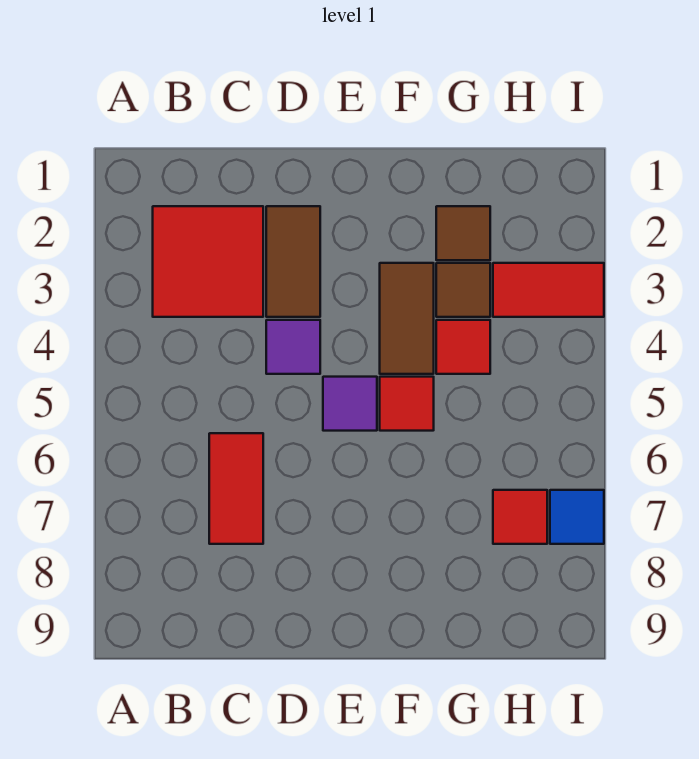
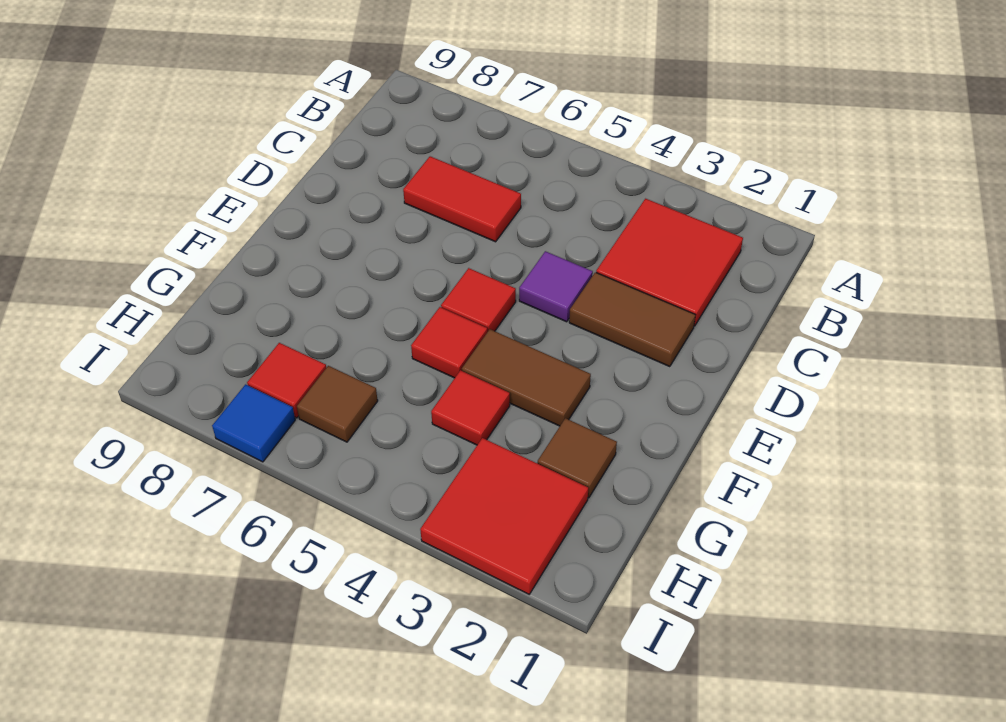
purple 1x1 tile [323,377,377,431] -> red 1x1 tile [441,268,516,332]
brown 1x1 tile [436,263,490,317] -> brown 1x1 tile moved to [297,366,378,442]
red 1x2 tile [493,263,604,317] -> red 2x2 tile [420,438,588,594]

